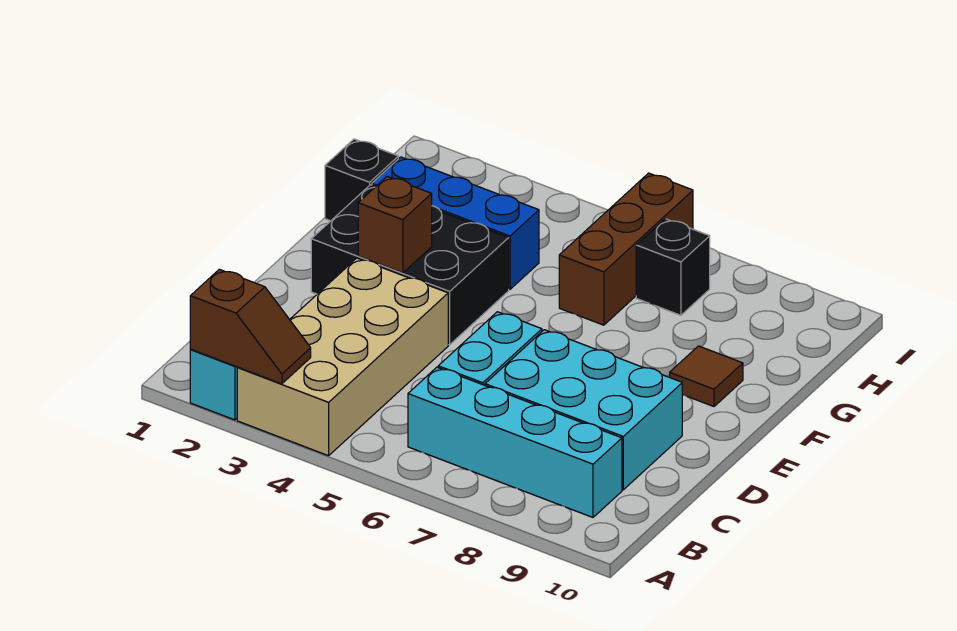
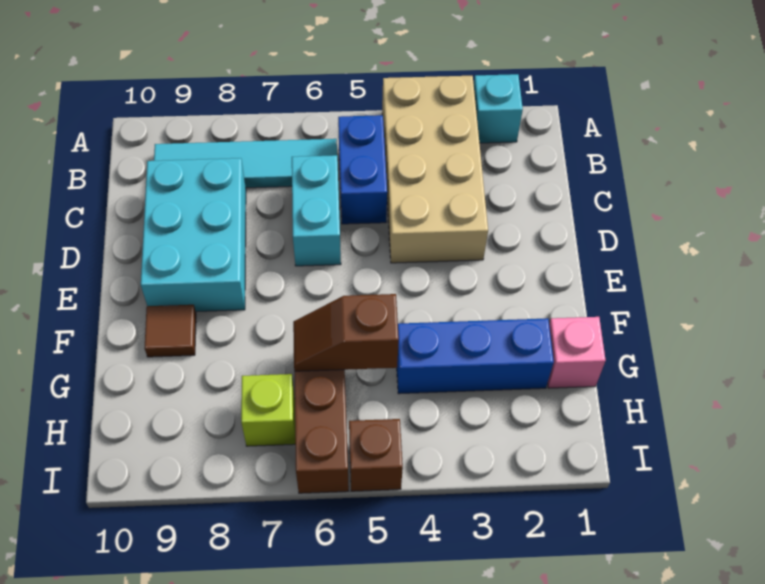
brown 1x2 slope [190,269,311,384] -> brown 1x2 slope moved to [293,294,399,371]
none -> blue 1x2 brick [338,115,387,224]
cyan 1x4 brick [408,367,622,517] -> cyan 1x4 tile [154,139,337,188]
cyan 2x3 brick [485,330,682,490] -> cyan 2x3 brick turned to [141,158,246,312]
black 2x3 brick [311,185,509,345] -> none
brown 1x1 brick [358,176,432,273] -> brown 1x1 brick moved to [349,419,403,491]
black 1x1 brick [325,139,398,221] -> pink 1x1 brick [548,317,606,388]
black 1x1 brick [636,219,710,315] -> lime 1x1 brick [241,374,295,446]

